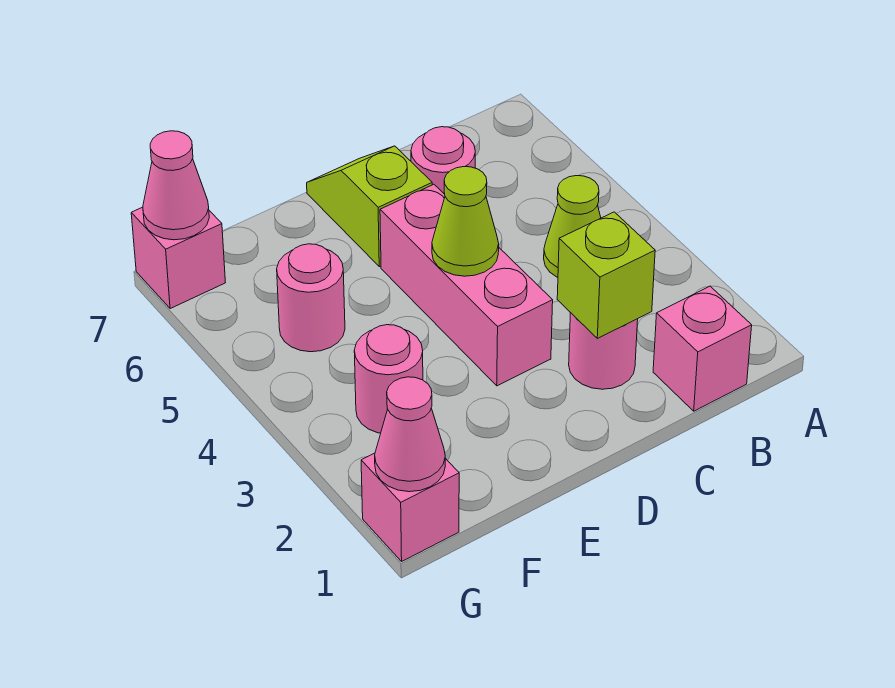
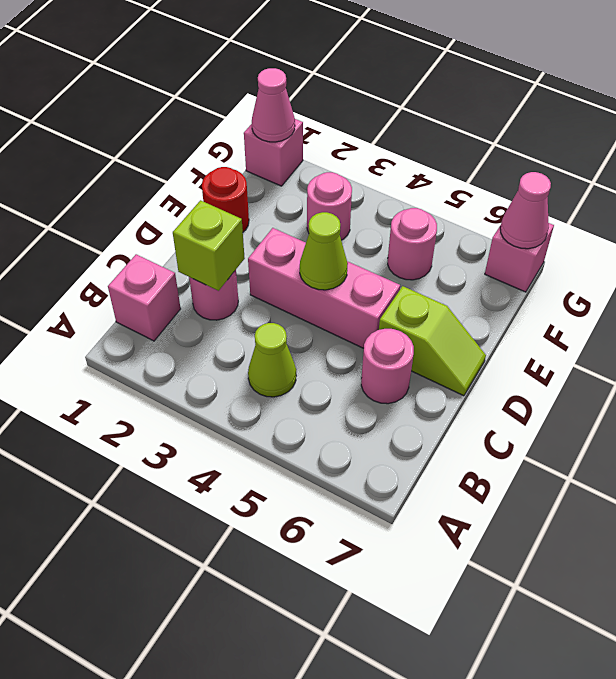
none -> red 1x1 round brick [202,167,249,232]

